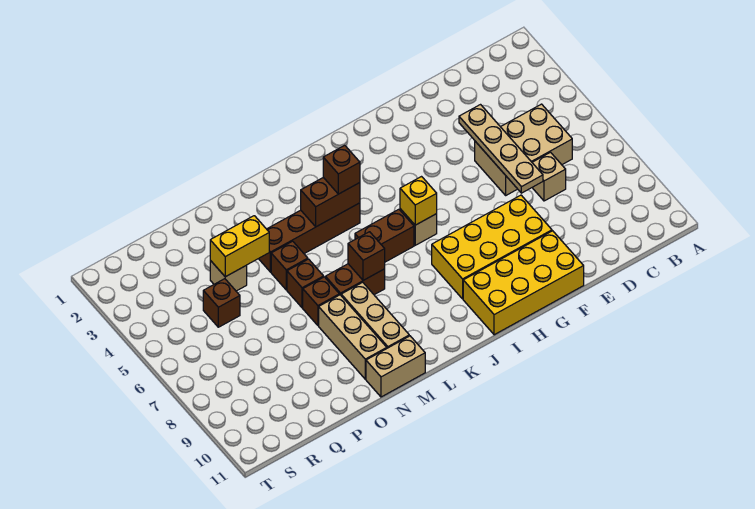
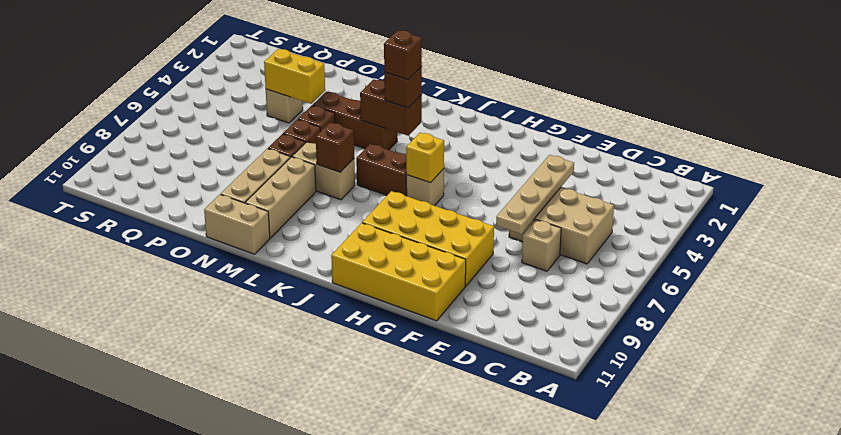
brown 1x4 brick [259,203,360,272] -> brown 1x3 brick [313,92,397,150]
brown 1x2 brick [325,264,385,295] -> tan 1x2 brick [292,142,355,200]
brown 1x1 brick [203,279,240,327] -> brown 1x1 brick moved to [384,30,422,79]

